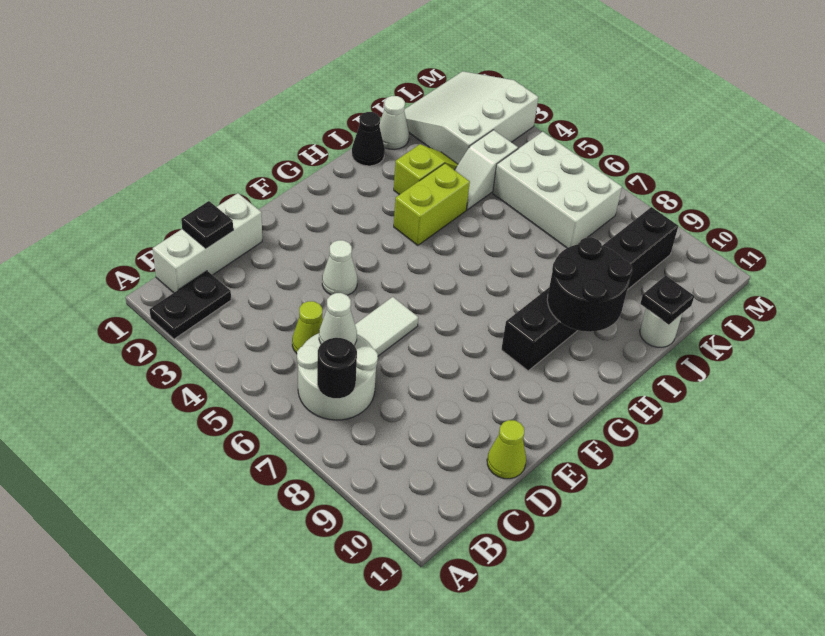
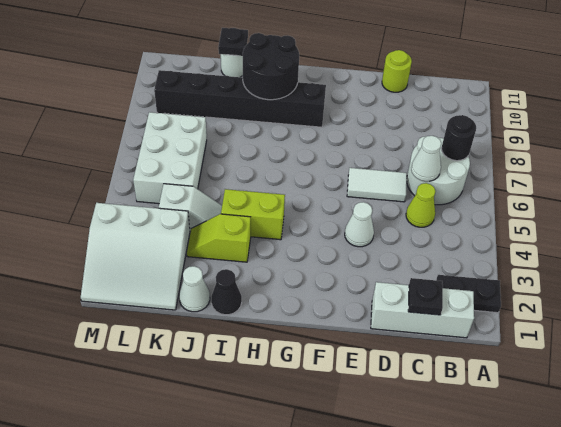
lime 1x1 cone [487,420,526,479] -> lime 1x1 round brick [382,50,412,92]

